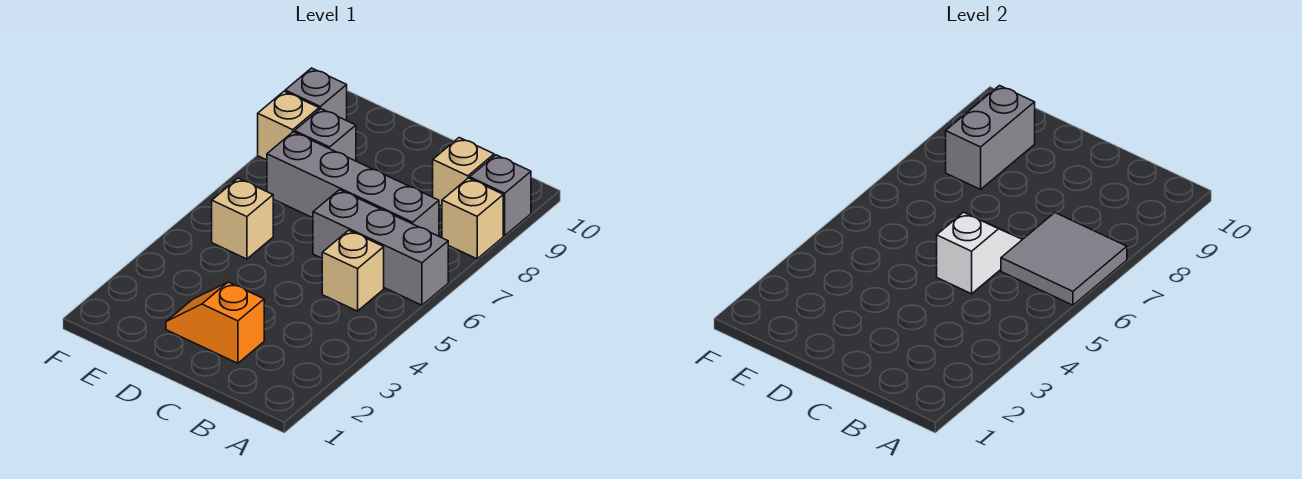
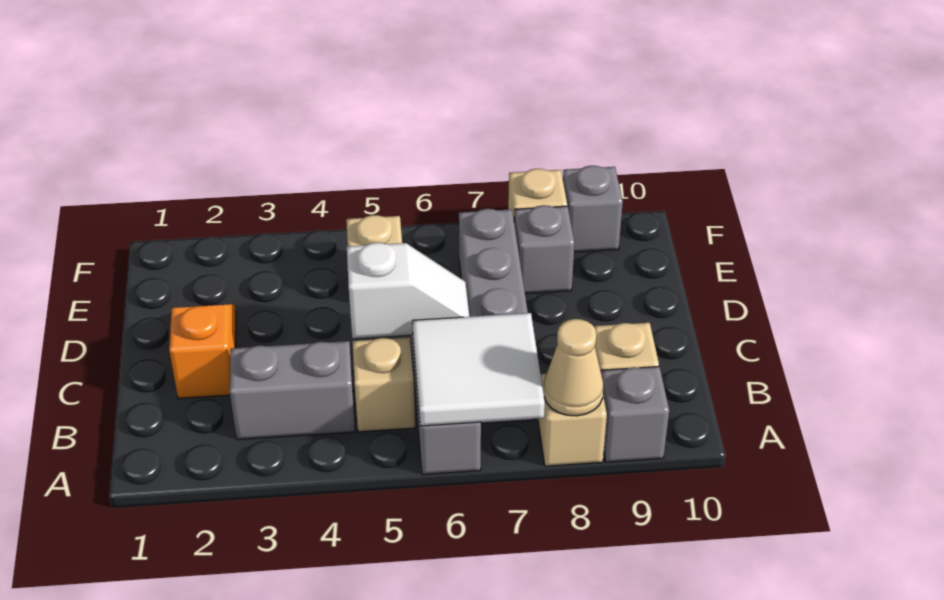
grey 2x2 tile [1001,213,1127,305] -> white 2x2 tile [412,313,545,426]
none -> tan 1x1 cone [544,319,603,416]
grey 1x2 brick [946,86,1035,189] -> grey 1x2 brick moved to [230,341,355,440]

